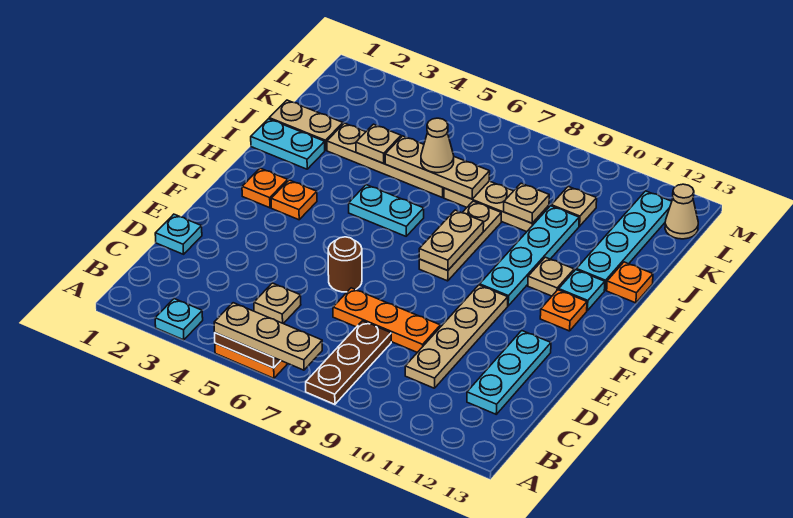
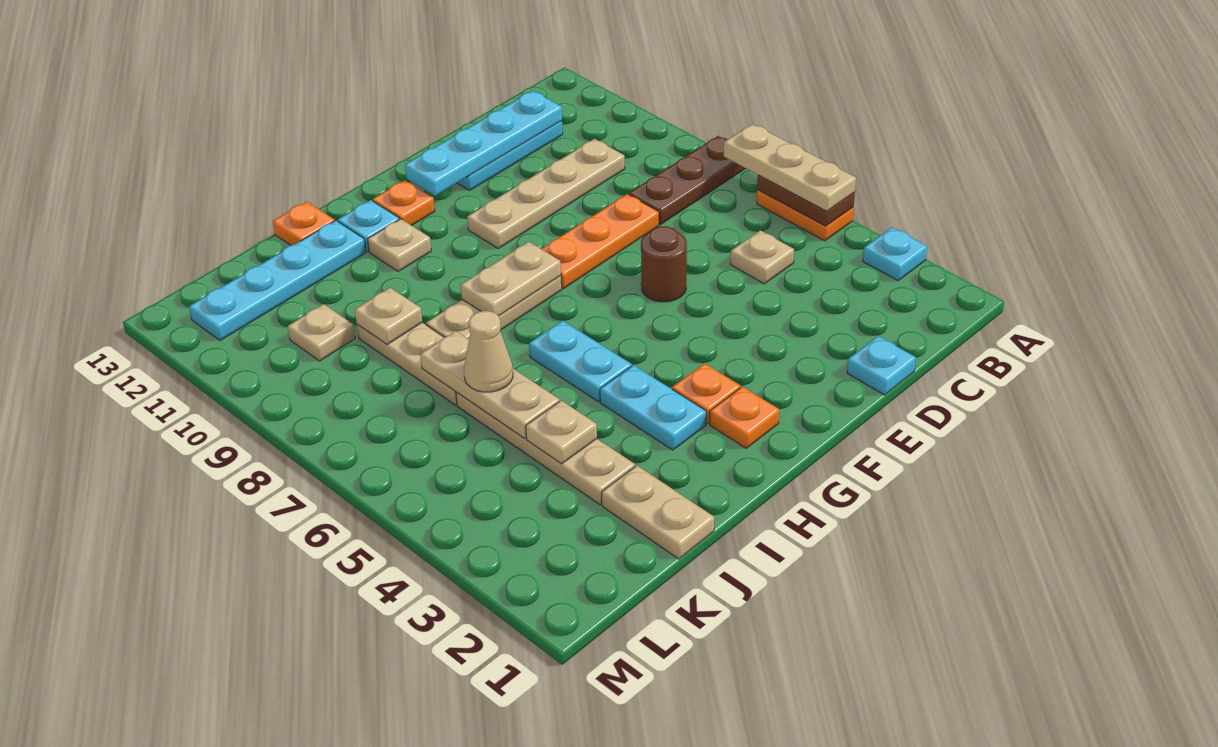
orange 1x3 plate [333,288,440,352] -> orange 1x3 plate turned to [542,194,659,289]
cyan 1x4 plate [480,206,579,306] -> cyan 1x4 plate moved to [405,91,562,196]
cyan 1x2 plate [251,119,325,169] -> cyan 1x2 plate moved to [600,365,706,450]
tan 1x1 cone [665,184,698,239] -> none

